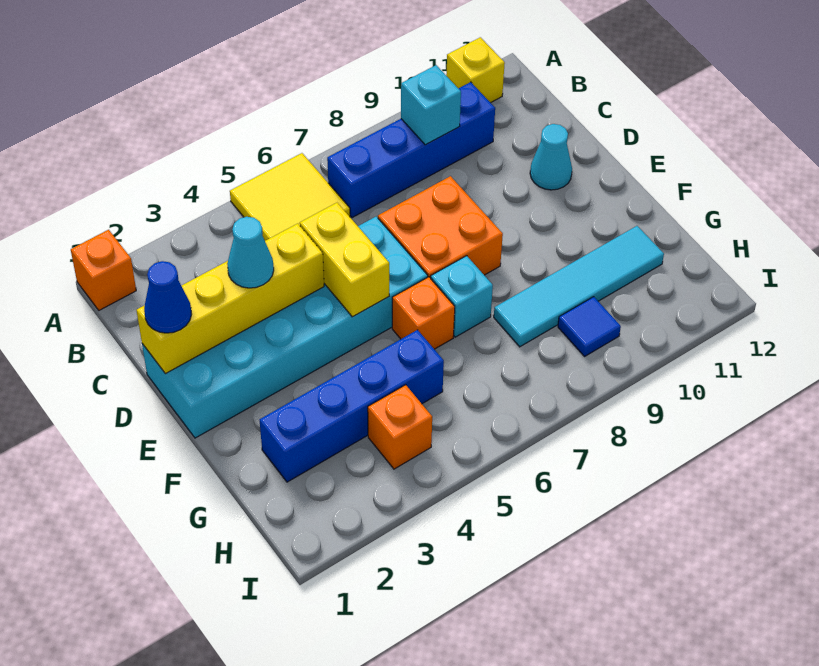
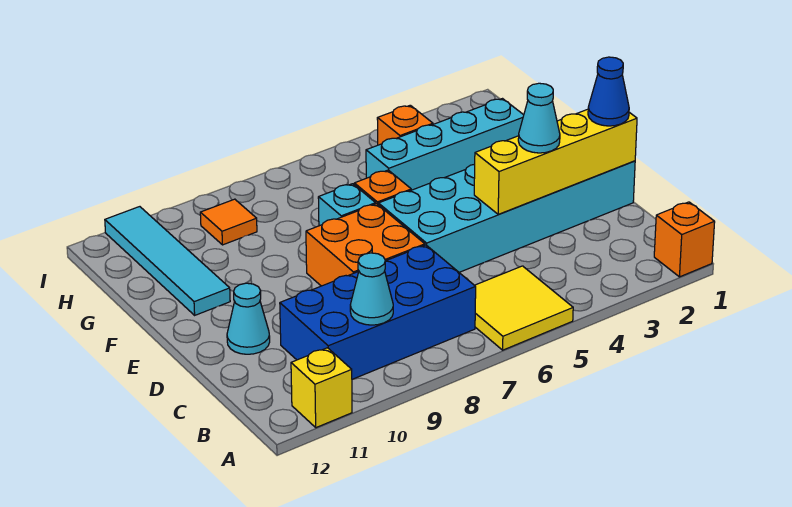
blue 1x4 brick [327,82,495,218] -> blue 2x4 brick [280,245,476,379]
cyan 1x1 brick [401,65,461,145] -> cyan 1x1 cone [350,253,393,325]
yellow 1x2 brick [300,203,389,317] -> none
blue 1x4 brick [259,330,444,482] -> cyan 1x4 brick [366,99,524,190]
cyan 1x4 tile [494,226,664,347] -> cyan 1x4 tile turned to [105,207,230,315]
blue 1x1 tile [558,297,621,356] -> orange 1x1 tile [200,199,257,245]

